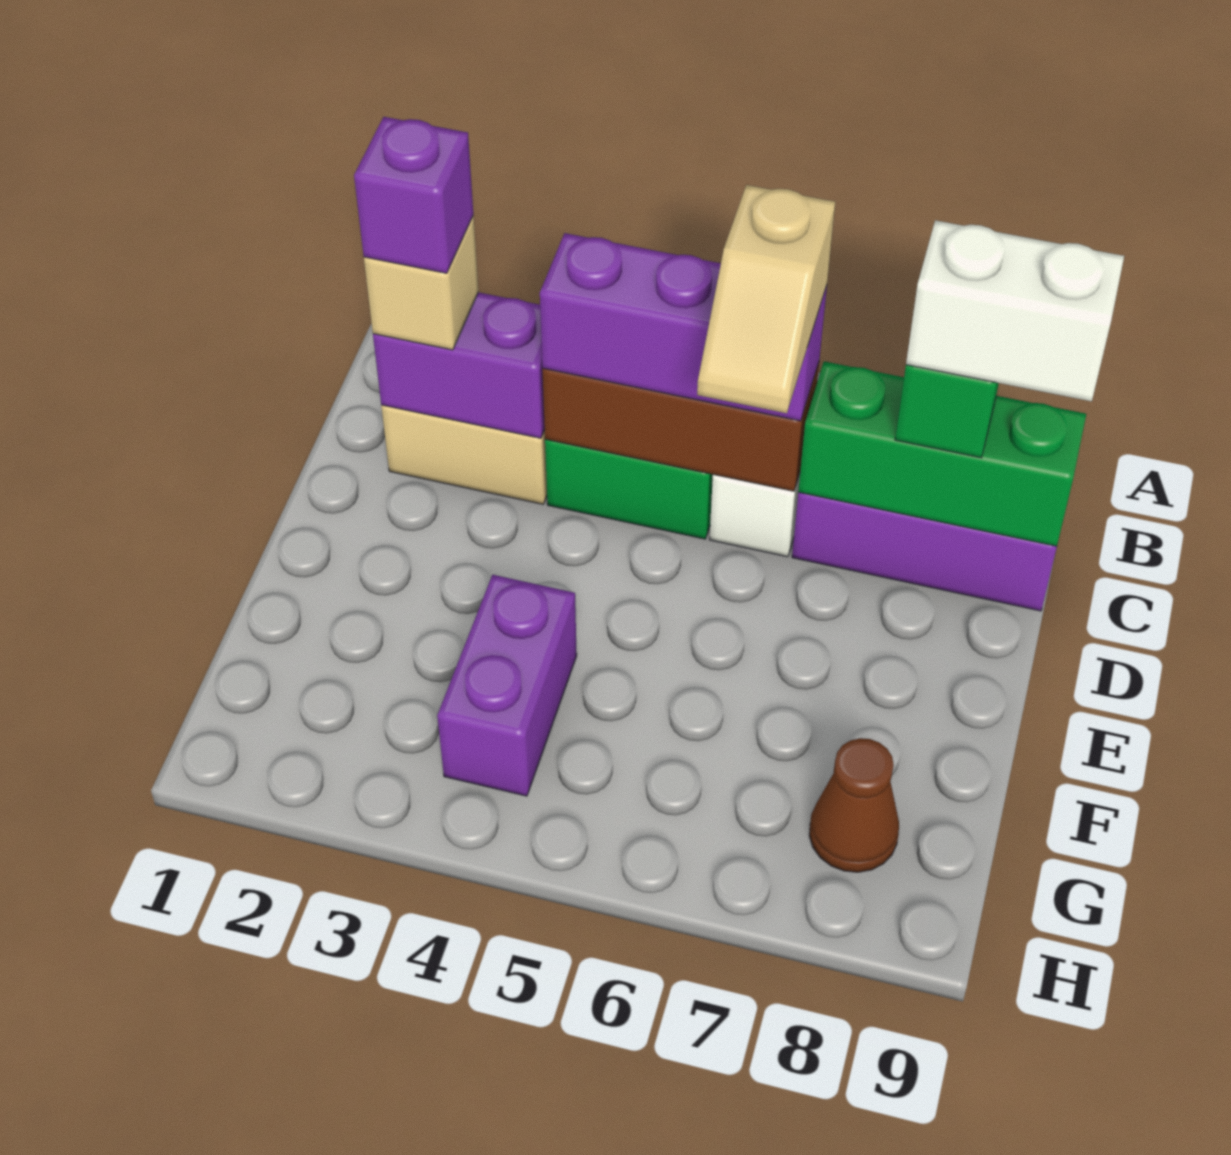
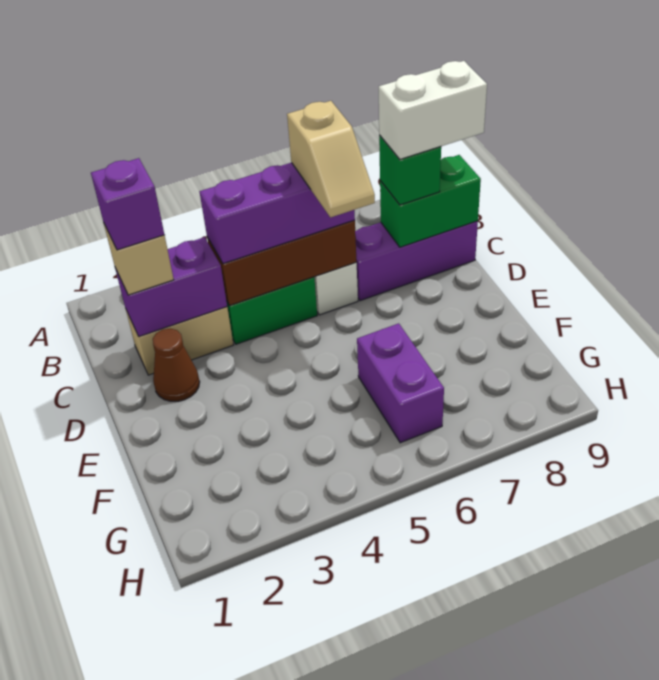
green 1x3 brick [798,361,1086,546] -> green 1x2 brick [380,155,481,247]
purple 1x2 brick [437,575,577,796] -> purple 1x2 brick moved to [357,323,444,443]
brown 1x1 cone [809,738,899,872] -> brown 1x1 cone moved to [153,329,200,401]

